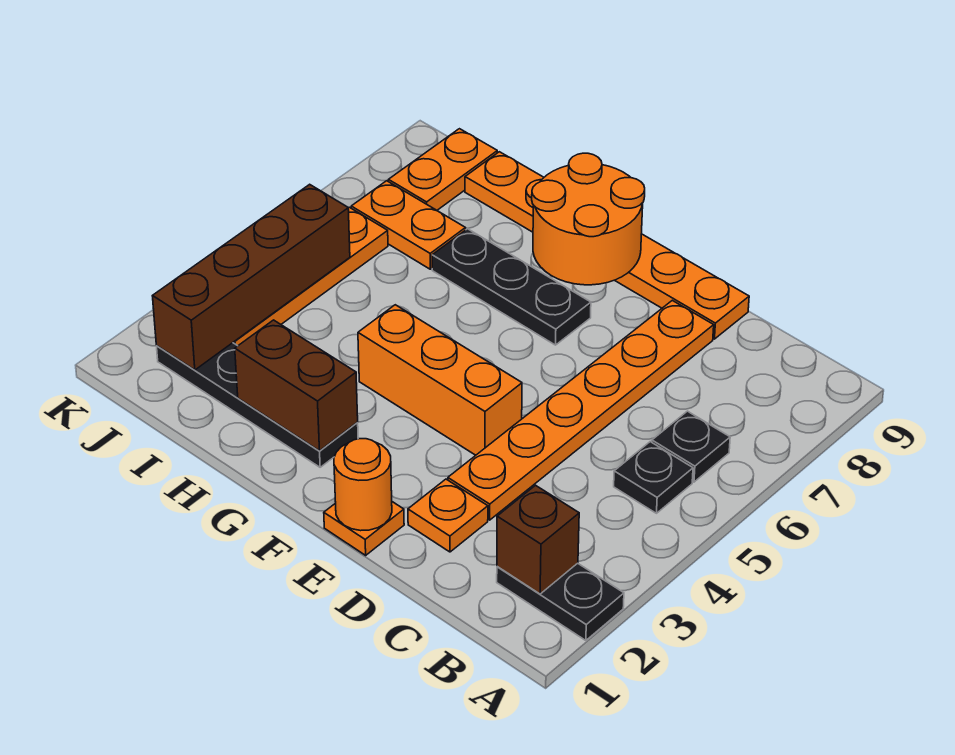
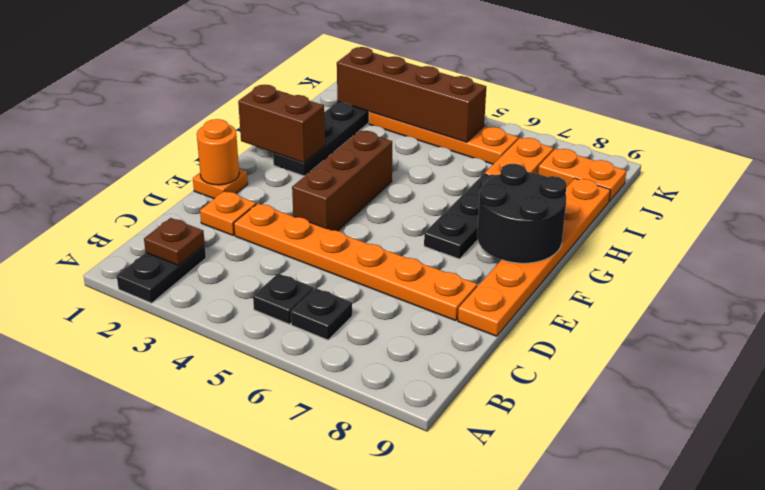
brown 1x1 brick [497,485,579,594] -> brown 1x1 plate [144,218,205,265]
orange 1x3 brick [358,305,522,455] -> brown 1x3 brick [292,131,392,231]
orange 2x2 round brick [532,153,645,285] -> black 2x2 round brick [477,164,567,263]
brown 1x2 brick [235,320,358,451] -> brown 1x2 brick turned to [238,85,325,163]

